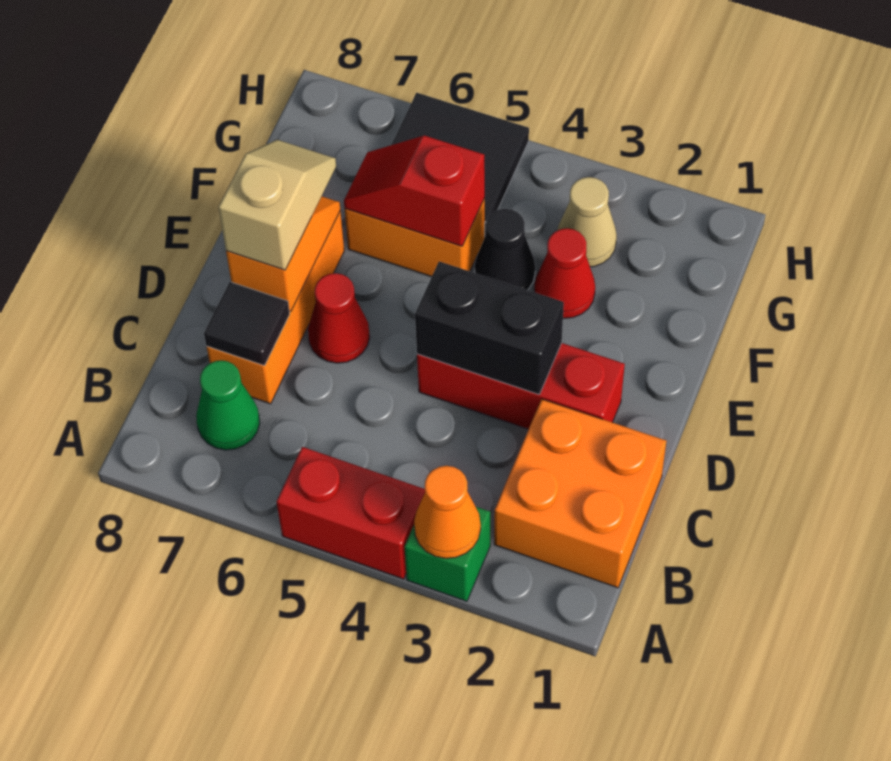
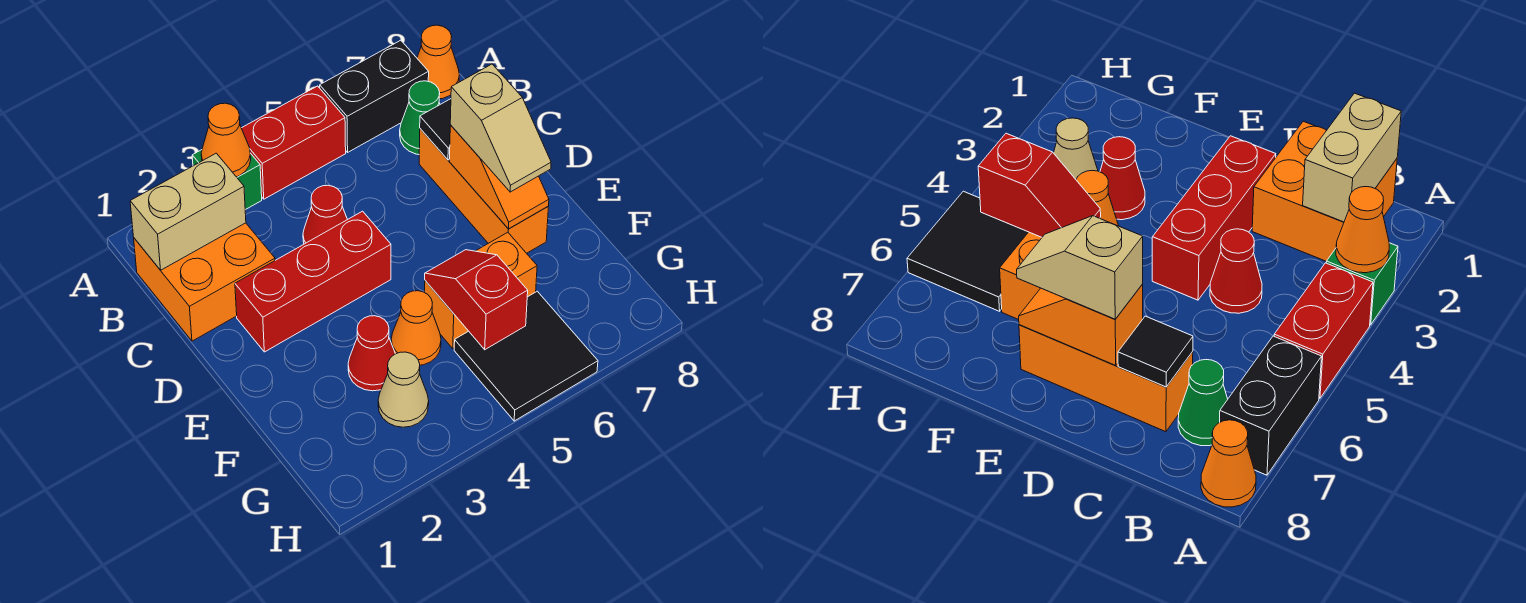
none -> orange 1x1 cone [417,25,459,99]
none -> tan 1x2 brick [130,153,246,270]
black 1x2 brick [415,262,564,395] -> black 1x2 brick moved to [320,40,429,152]
red 1x1 cone [308,273,370,363] -> red 1x1 cone moved to [303,185,347,244]
black 1x1 cone [475,209,535,290] -> orange 1x1 cone [391,291,441,365]
red 1x2 slope [344,136,485,246] -> red 1x2 slope turned to [425,250,528,350]

